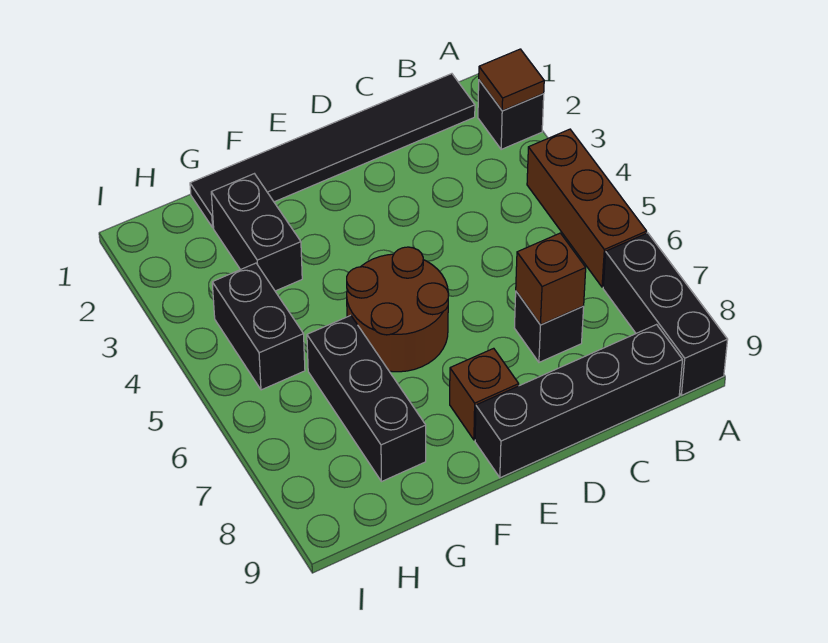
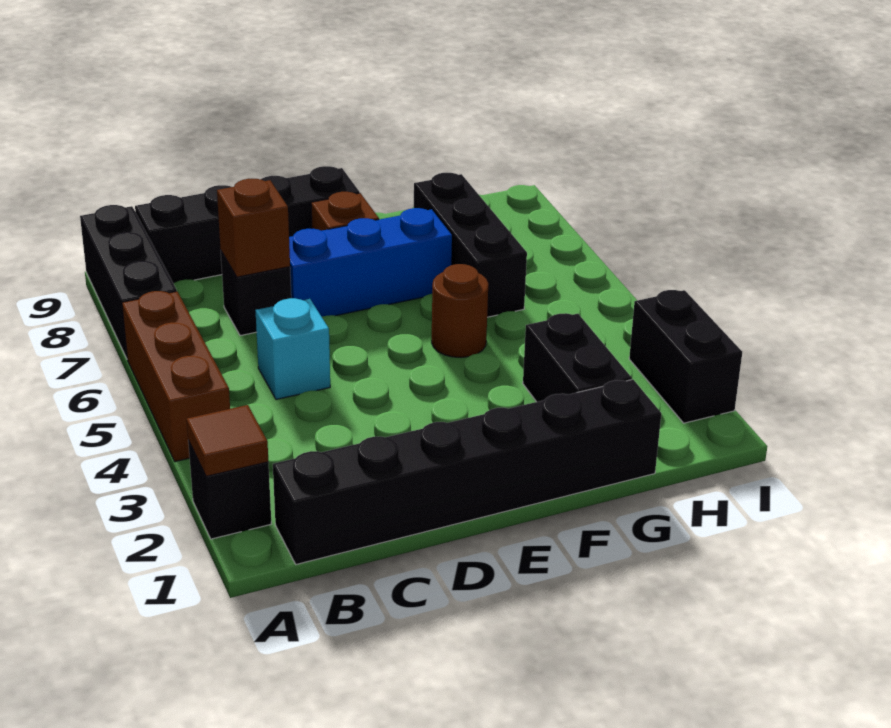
black 1x6 tile [190,74,475,228] -> black 1x6 brick [273,379,661,564]
none -> cyan 1x1 brick [255,298,330,399]
none -> blue 1x3 brick [289,208,452,317]
brown 2x2 round brick [347,247,449,372] -> brown 1x1 round brick [432,264,488,358]
black 1x2 brick [212,263,305,390] -> black 1x2 brick moved to [629,290,742,423]

